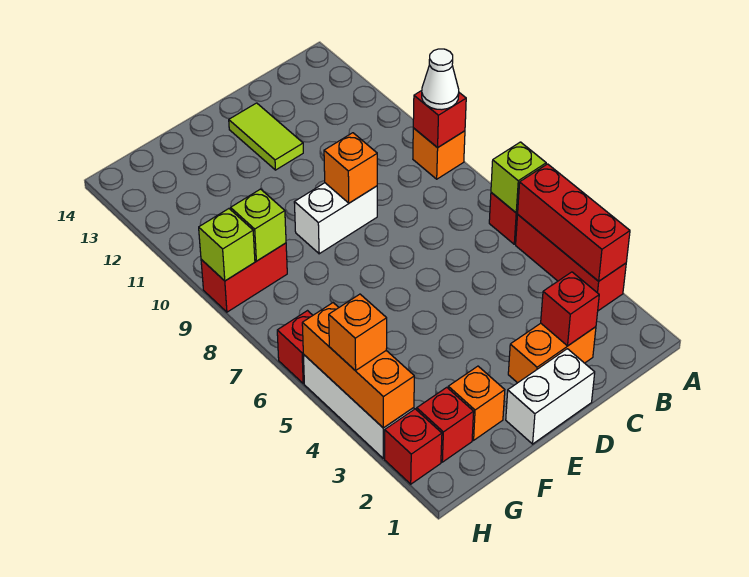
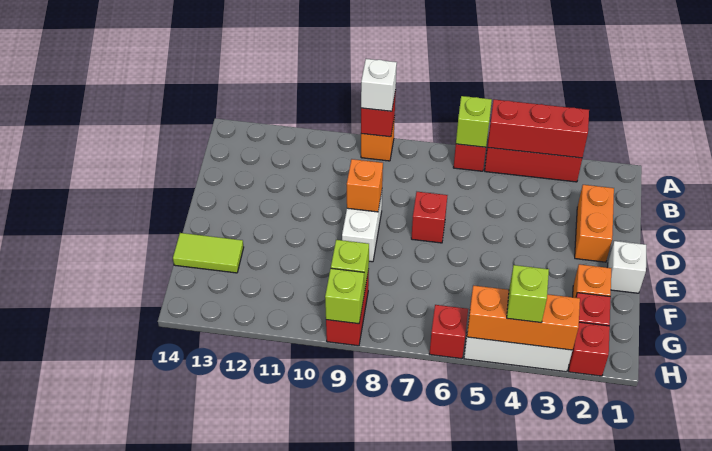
white 1x1 cone [422,49,459,110] -> white 1x1 brick [361,59,397,111]
red 1x1 brick [541,272,599,346] -> red 1x1 brick moved to [411,192,448,243]
white 1x2 brick [506,349,595,444] -> white 1x1 brick [607,241,646,293]
lime 1x2 tile [229,103,303,170] -> lime 1x2 tile moved to [173,233,244,273]
orange 1x1 brick [329,294,387,371] -> lime 1x1 brick [507,265,549,323]

